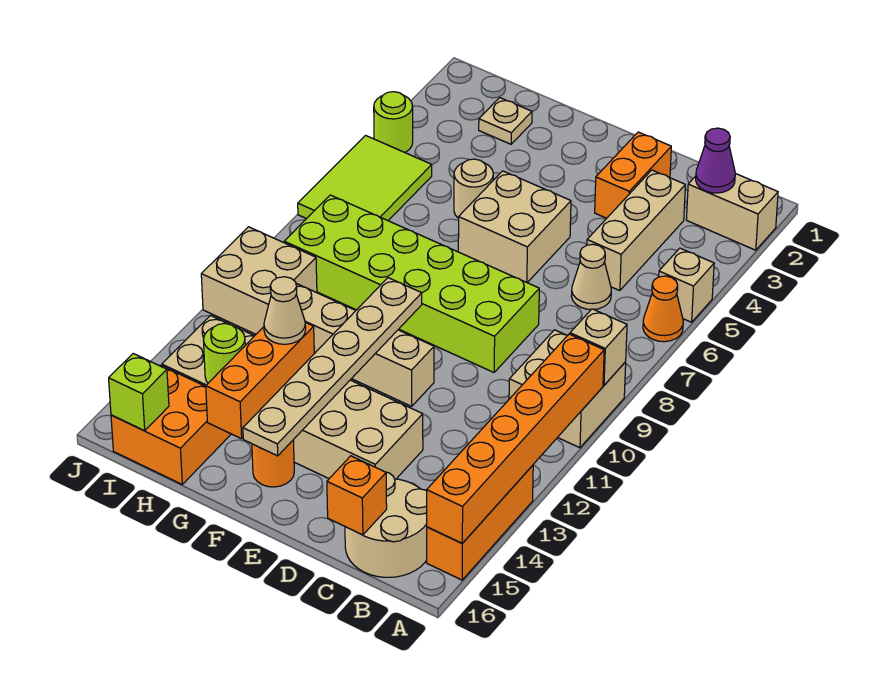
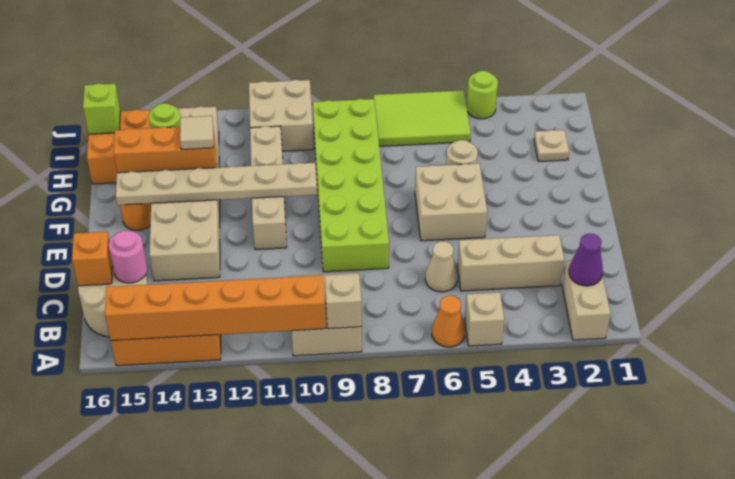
none -> pink 1x1 round brick [109,231,147,283]
orange 1x2 brick [595,132,671,218] -> none
tan 1x1 cone [264,277,306,344] -> tan 1x1 tile [180,116,213,150]

